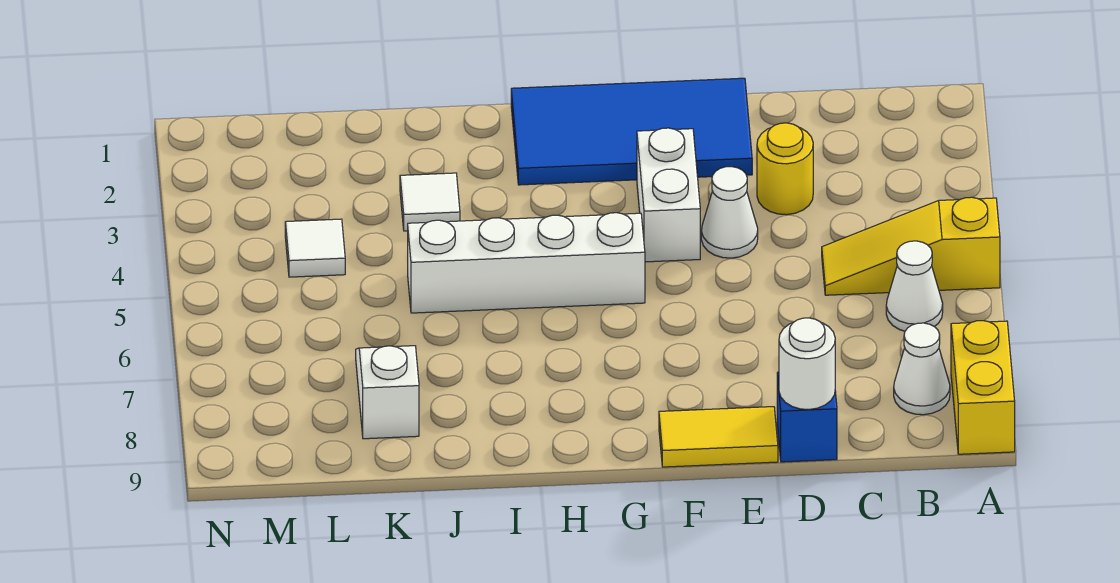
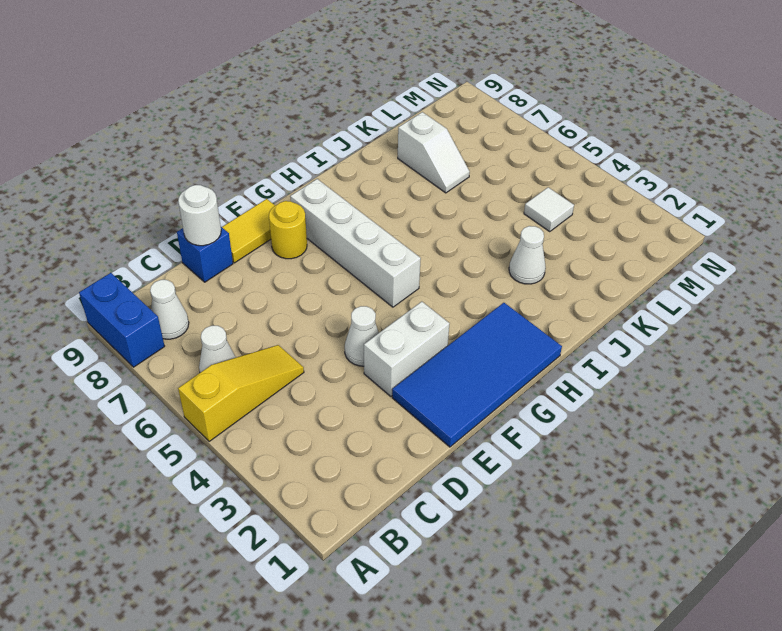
yellow 1x2 brick [951,321,1015,454] -> blue 1x2 brick [79,273,165,367]
yellow 1x1 round brick [757,123,813,215] -> yellow 1x1 round brick moved to [269,201,307,259]
white 1x2 brick [637,128,700,262] -> white 1x2 brick turned to [364,302,449,396]
white 1x4 brick [408,213,645,313] -> white 1x4 brick turned to [290,179,421,307]
white 1x1 tile [400,173,460,231] -> white 1x1 cone [509,226,546,284]

